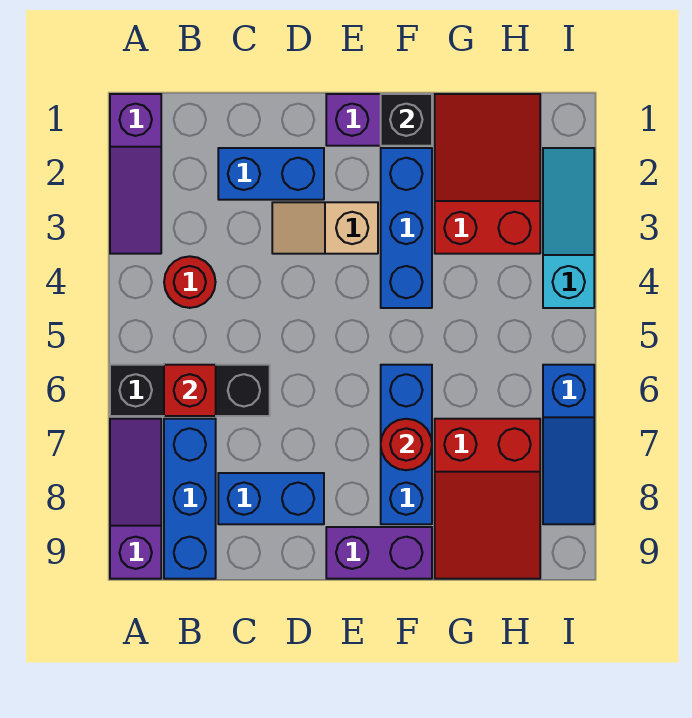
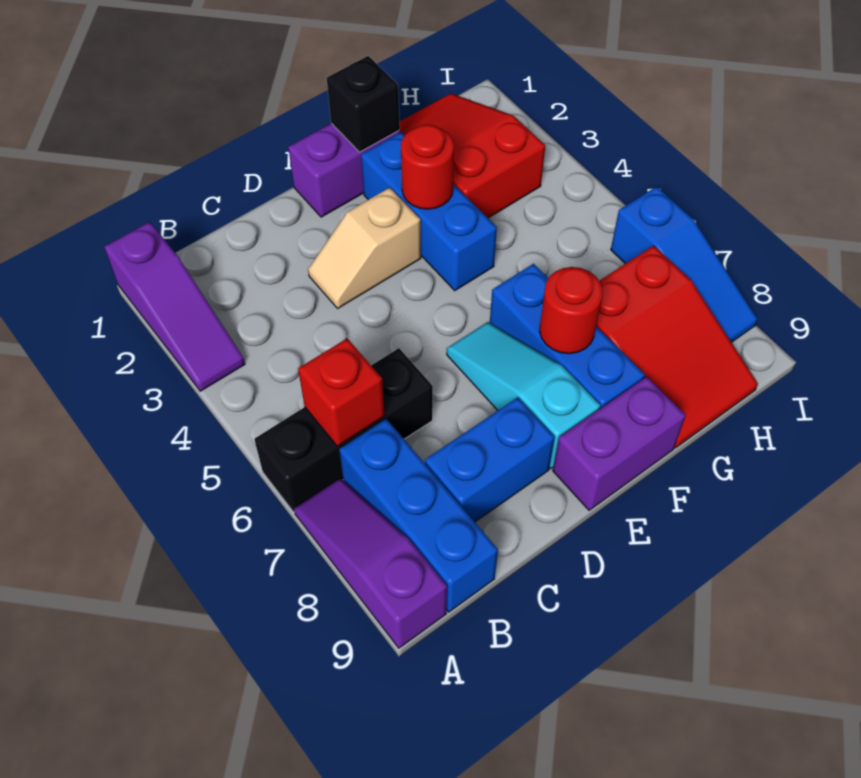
red 1x1 round brick [164,256,216,308] -> red 1x1 round brick moved to [401,125,454,209]
blue 1x2 brick [218,148,324,200] -> none
cyan 1x3 slope [543,148,594,308] -> cyan 1x3 slope moved to [447,322,600,469]

